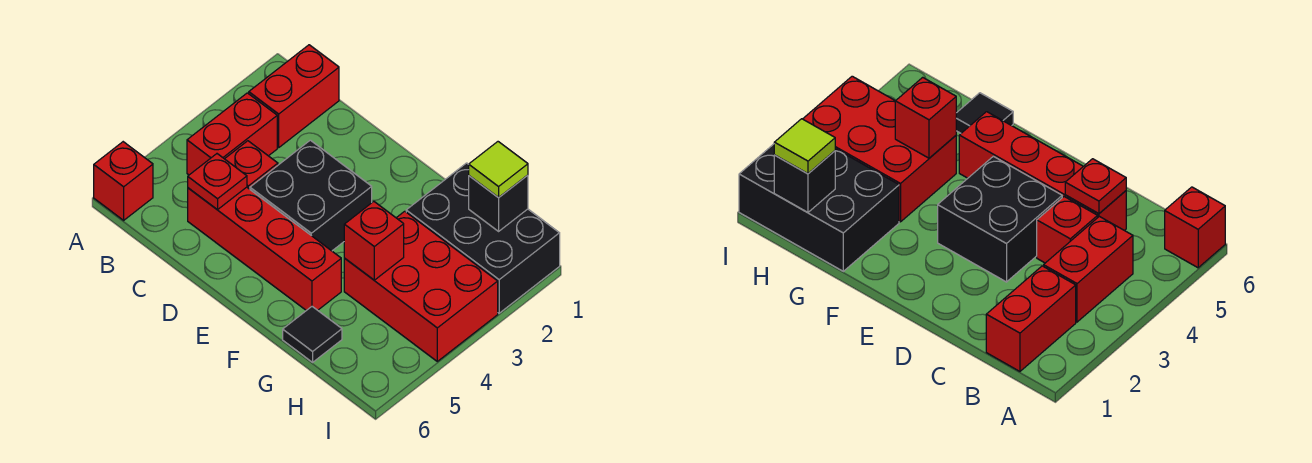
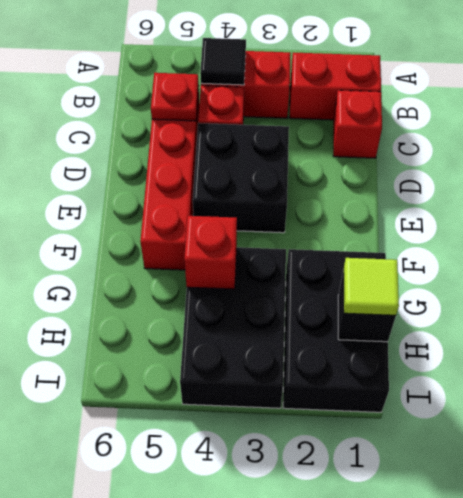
red 1x1 brick [94,142,153,220] -> red 1x1 brick moved to [333,90,382,158]
red 2x3 brick [344,211,498,361] -> black 2x3 brick [180,247,286,408]
black 1x1 tile [283,307,342,362] -> black 1x1 tile moved to [200,38,246,85]

